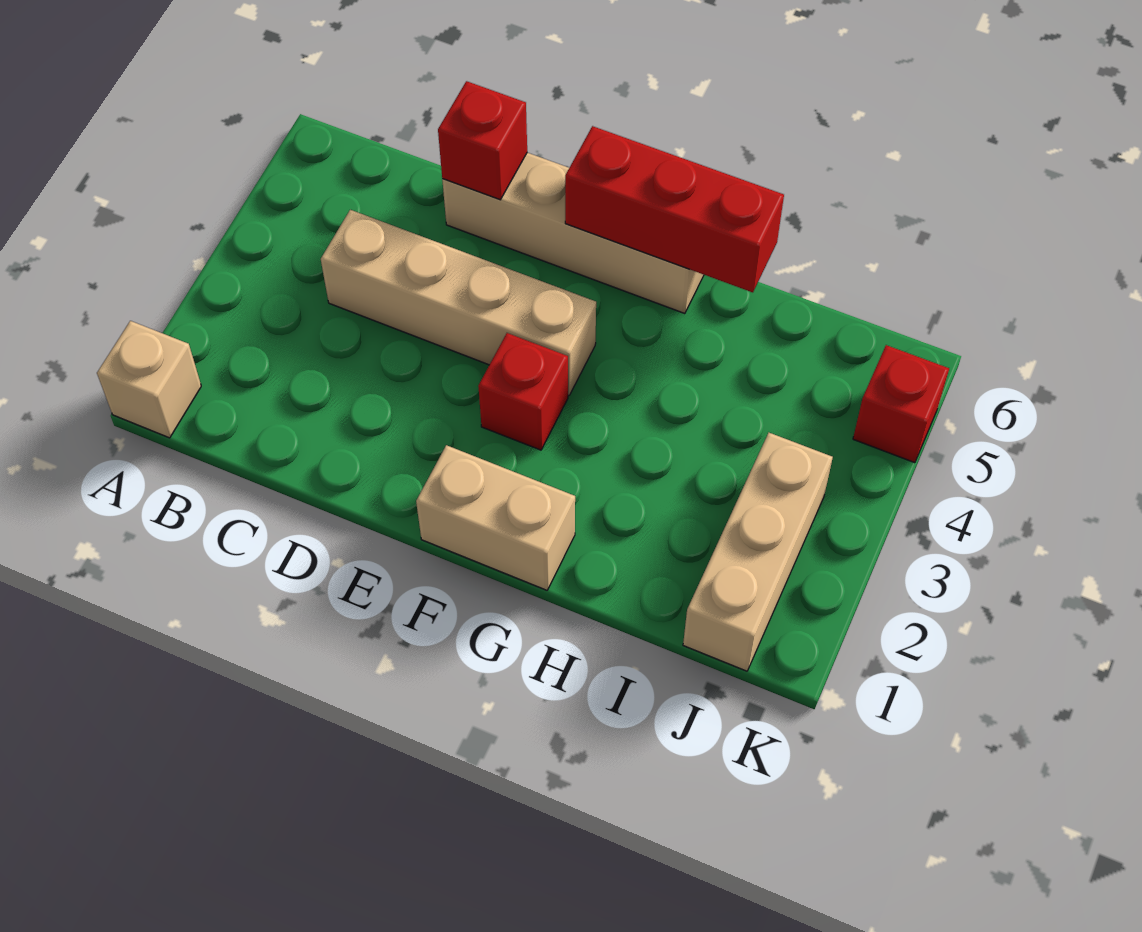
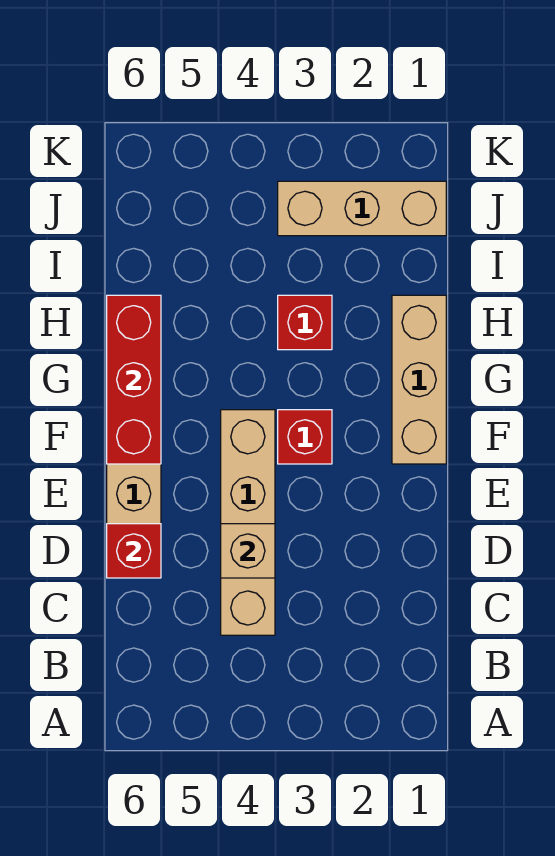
tan 1x1 brick [97,321,201,438] -> tan 1x1 brick moved to [221,524,275,578]
tan 1x2 brick [416,445,575,590] -> tan 1x3 brick [392,295,446,464]
red 1x1 brick [853,345,949,463] -> red 1x1 brick moved to [278,295,332,350]

